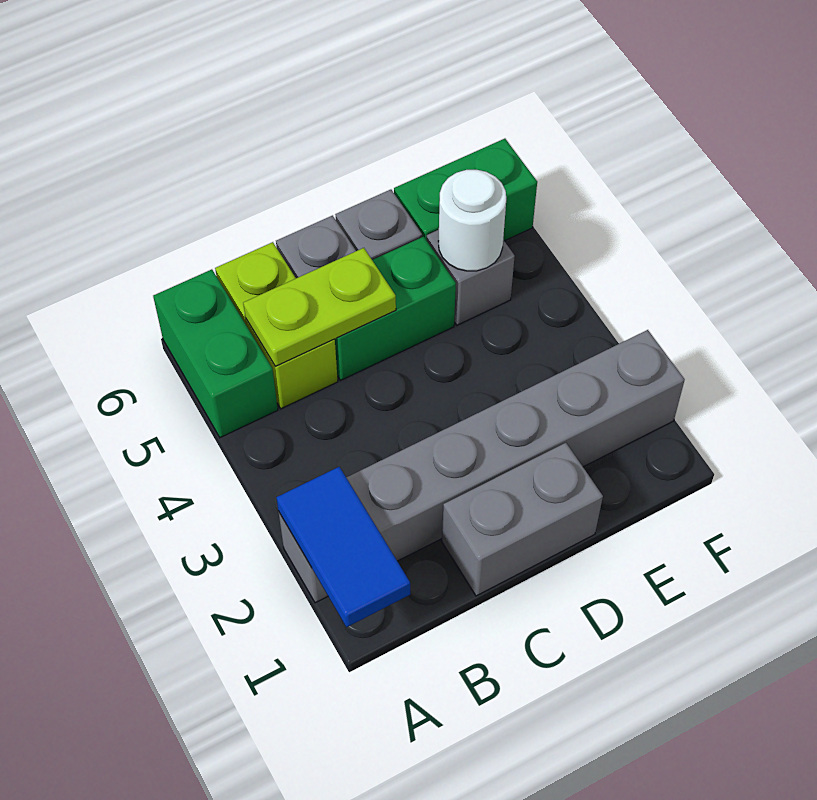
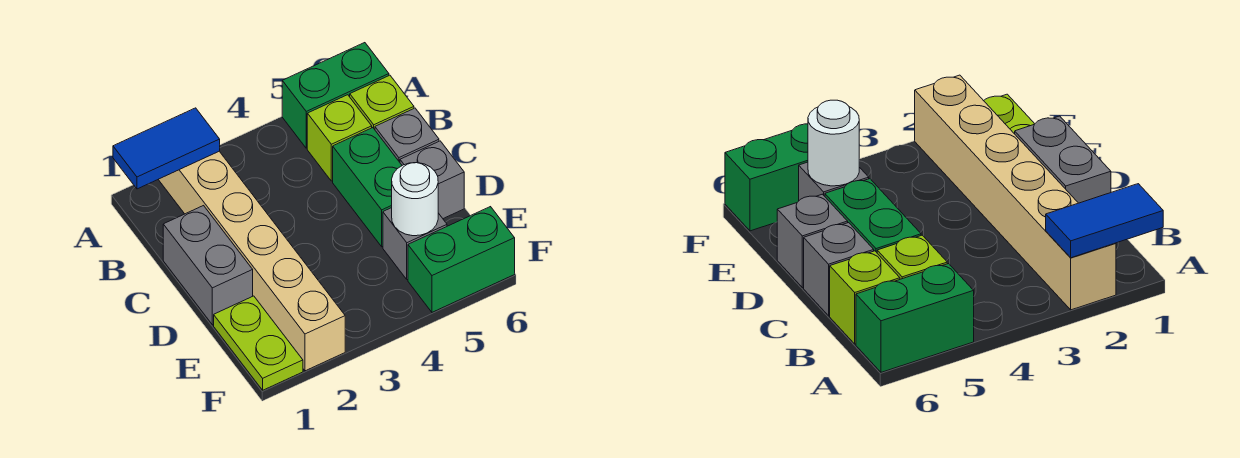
grey 1x6 brick [278,330,685,603] -> tan 1x6 brick [158,151,345,371]
lime 1x2 plate [243,248,396,366] -> lime 1x2 plate moved to [214,296,303,390]
green 1x2 brick [394,139,537,241] -> green 1x2 brick turned to [408,207,515,312]

